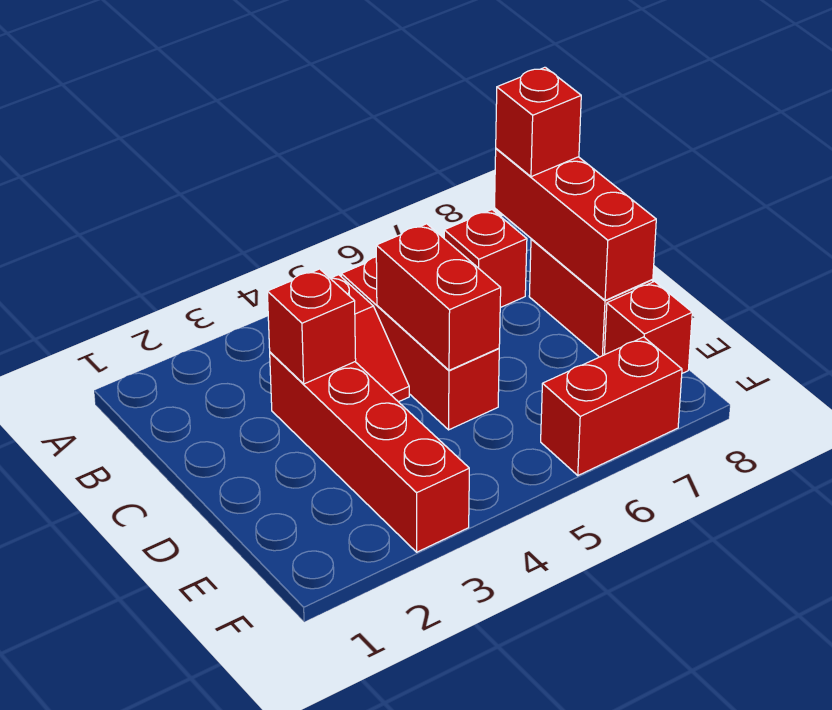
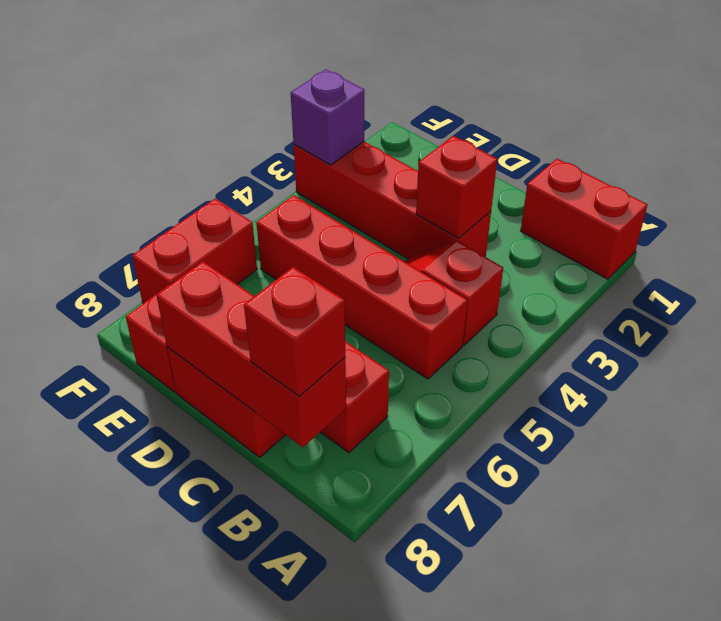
red 1x3 brick [341,257,499,430] -> red 1x4 brick [256,195,467,379]
red 1x2 brick [376,224,501,370] -> red 1x2 brick moved to [521,159,648,279]
none -> purple 1x1 brick [291,70,364,165]

